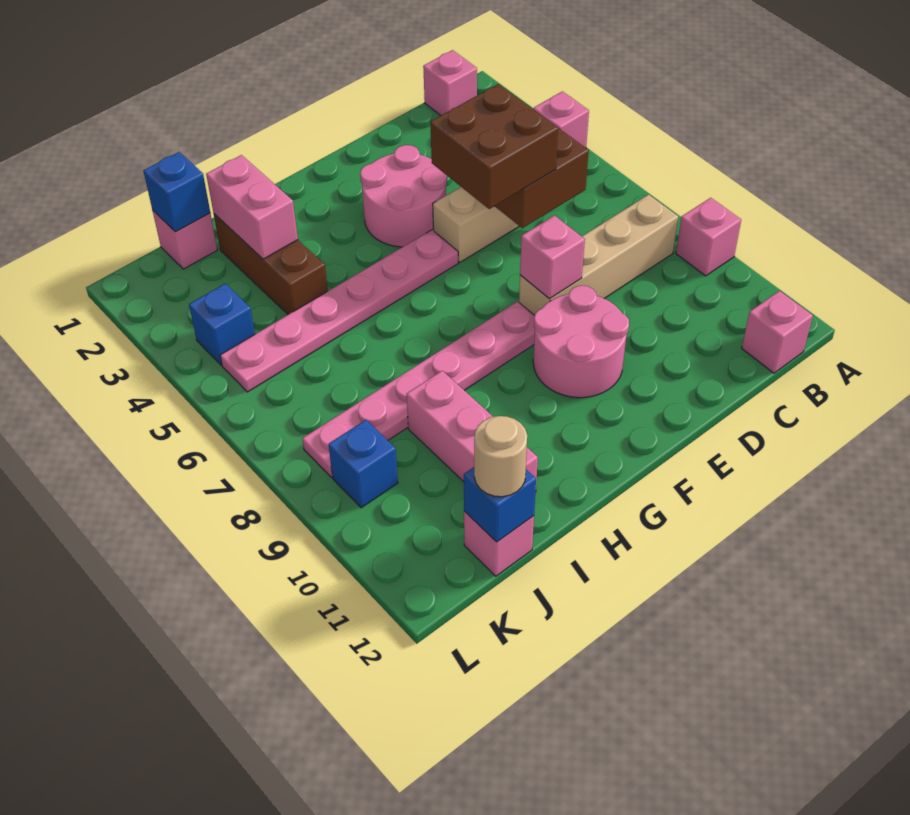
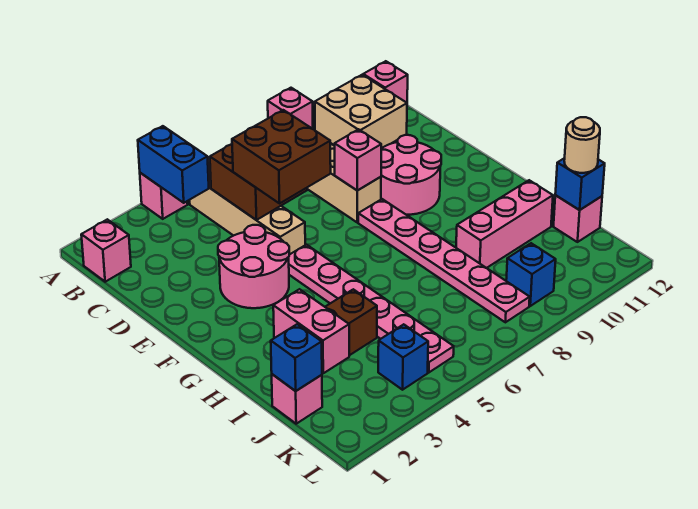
none -> blue 1x2 brick [138,126,209,203]
none -> tan 2x2 brick [315,75,407,149]
pink 1x2 brick [206,155,298,259] -> pink 1x2 brick turned to [273,289,349,373]

